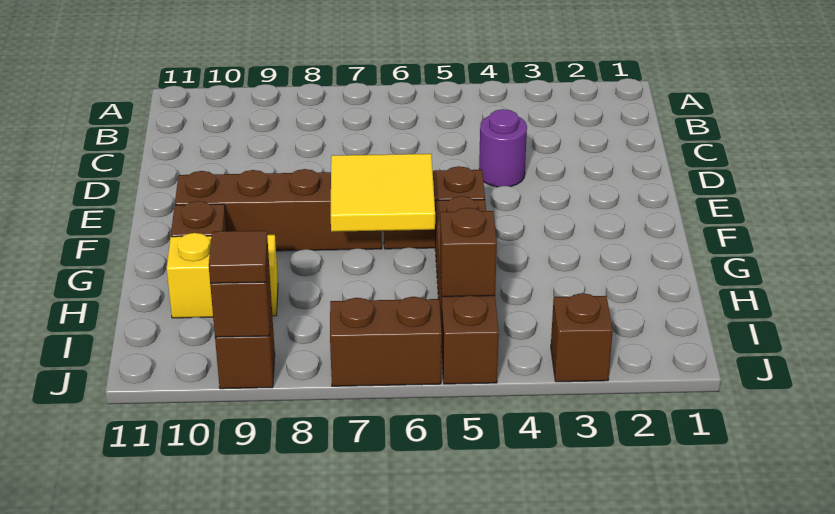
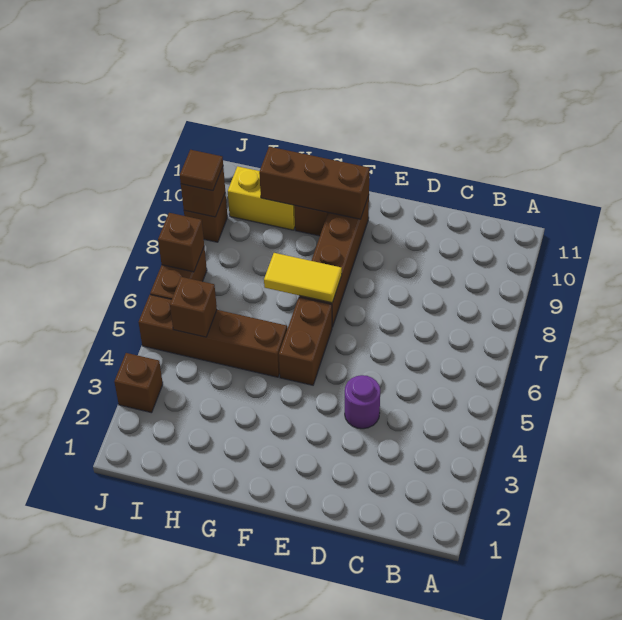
yellow 2x2 tile [331,154,435,232] -> yellow 1x2 tile [264,253,342,303]
none -> brown 1x3 brick [259,147,370,219]
yellow 1x2 brick [167,233,278,318] -> yellow 1x2 brick turned to [228,166,295,230]
none -> brown 1x1 brick [158,213,204,272]

